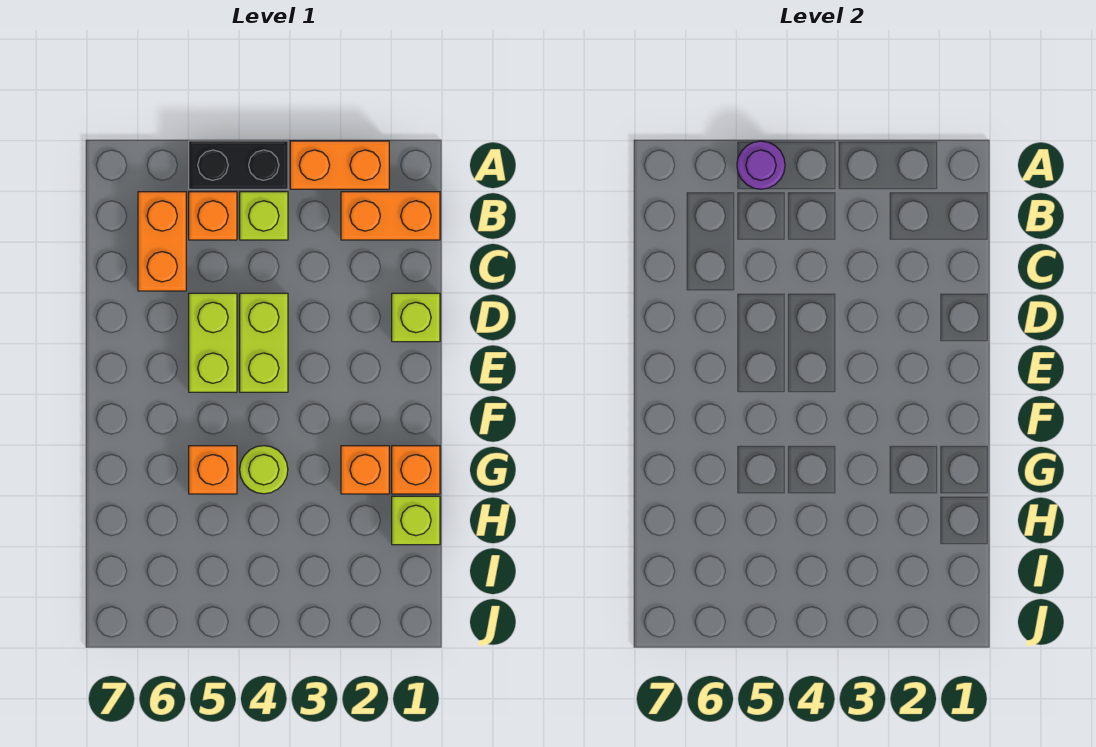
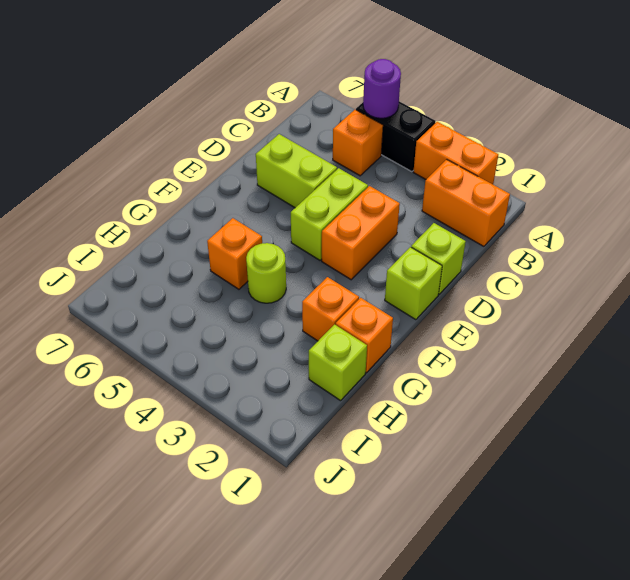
lime 1x1 brick [240,192,288,240] -> lime 1x1 brick moved to [385,247,442,320]
orange 1x2 brick [138,192,186,291] -> orange 1x2 brick moved to [322,186,400,280]
lime 1x2 brick [189,293,237,392] -> lime 1x2 brick turned to [256,134,337,208]

